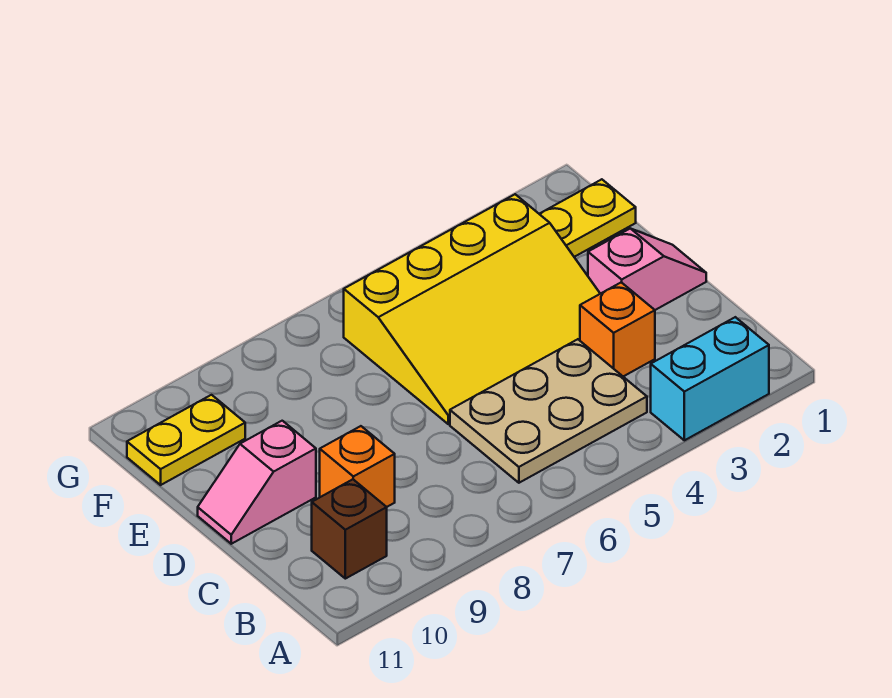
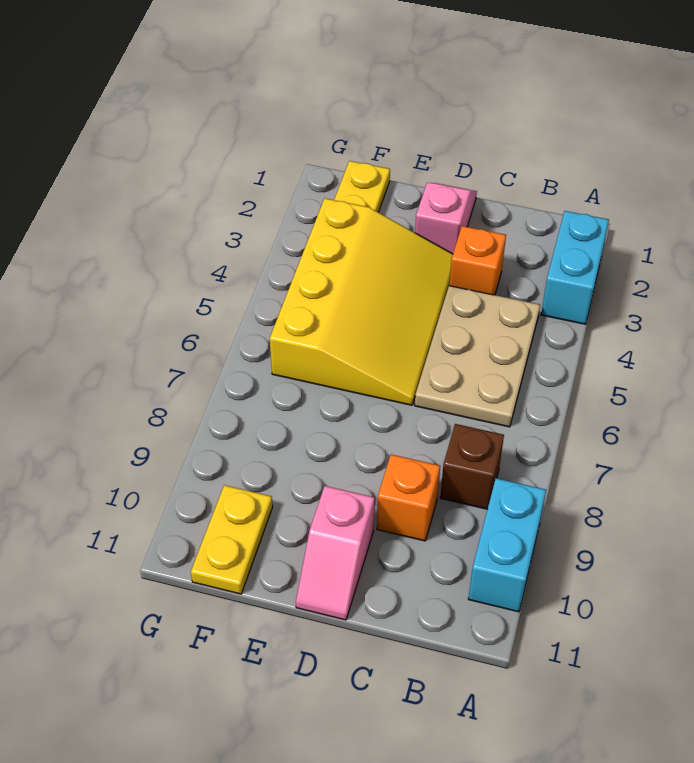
none -> cyan 1x2 brick [468,478,546,612]
brown 1x1 brick [312,479,387,579] -> brown 1x1 brick moved to [440,424,504,509]

